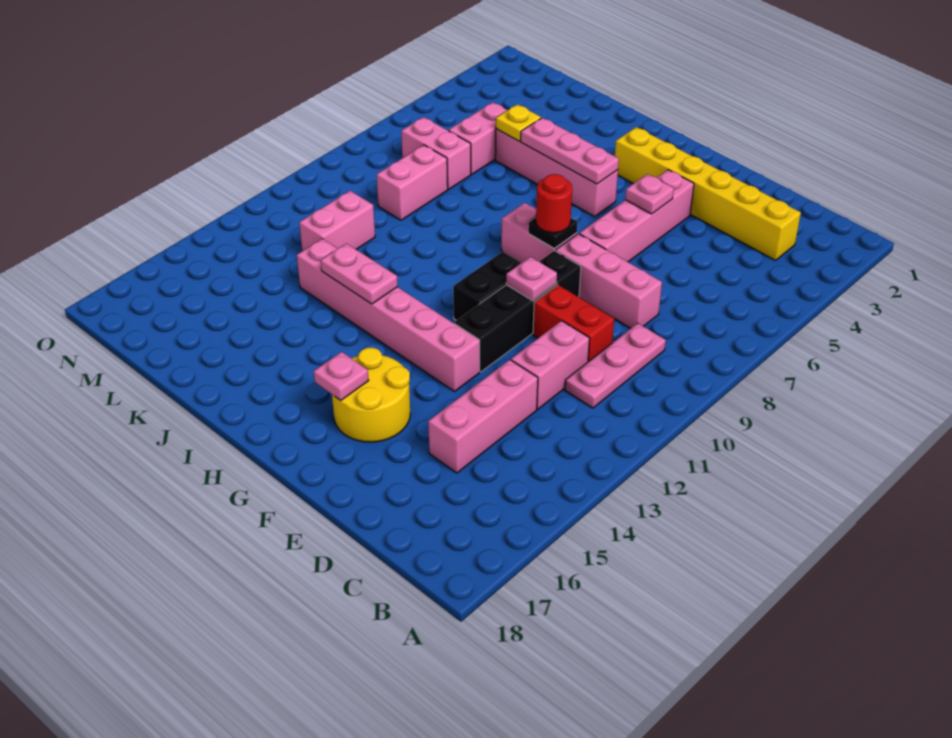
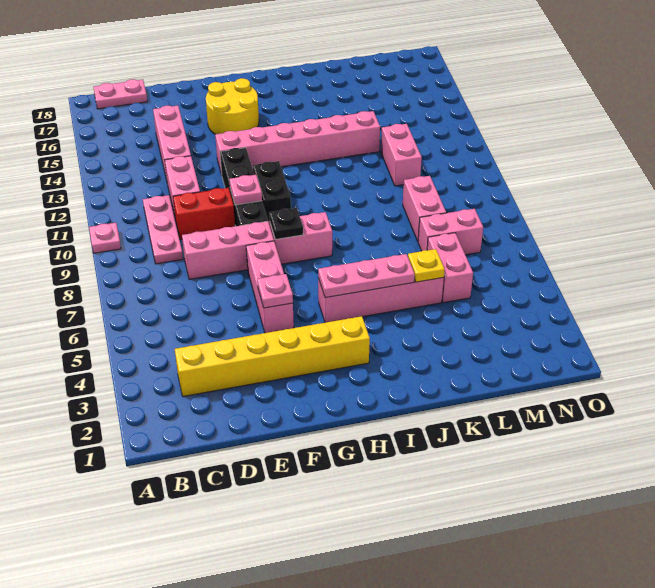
pink 1x4 brick [579,170,694,262] -> pink 1x3 brick [246,241,294,333]
red 1x1 round brick [536,174,572,233] -> none
pink 1x1 plate [314,352,369,400] -> pink 1x1 plate moved to [89,223,121,253]
pink 1x2 plate [321,243,398,304] -> pink 1x2 plate moved to [93,79,147,109]

